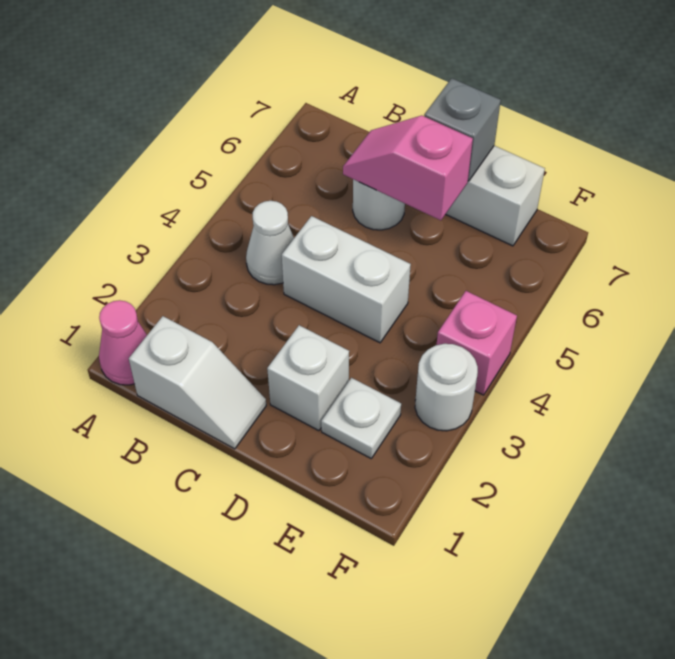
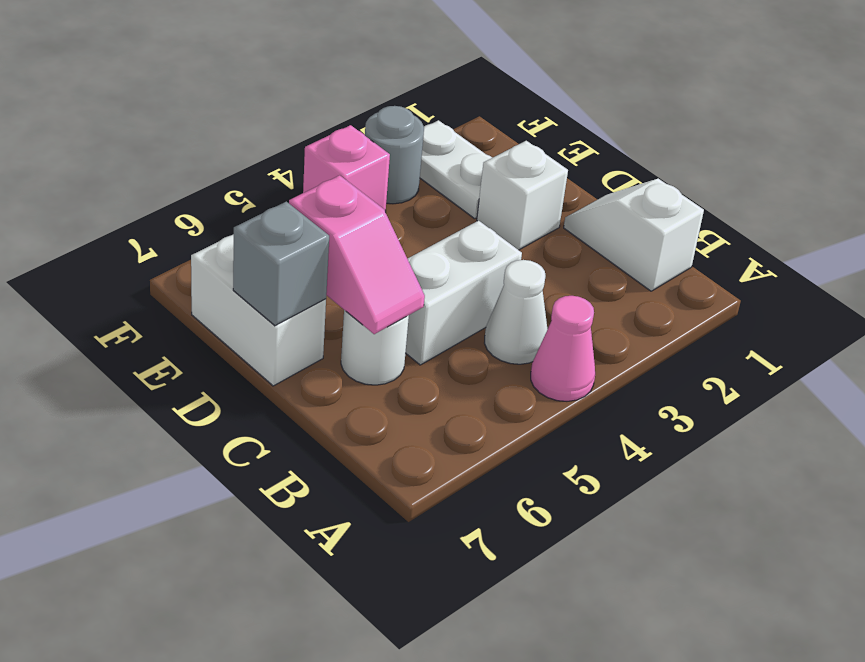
pink 1x1 cone [99,300,147,385] -> pink 1x1 cone moved to [531,296,595,401]
white 1x2 brick [282,216,411,343] -> white 1x2 brick turned to [406,221,522,365]
white 1x1 plate [321,378,401,458] -> white 1x2 plate [420,120,492,219]
white 1x1 round brick [415,344,478,431] -> grey 1x1 round brick [365,106,424,204]

